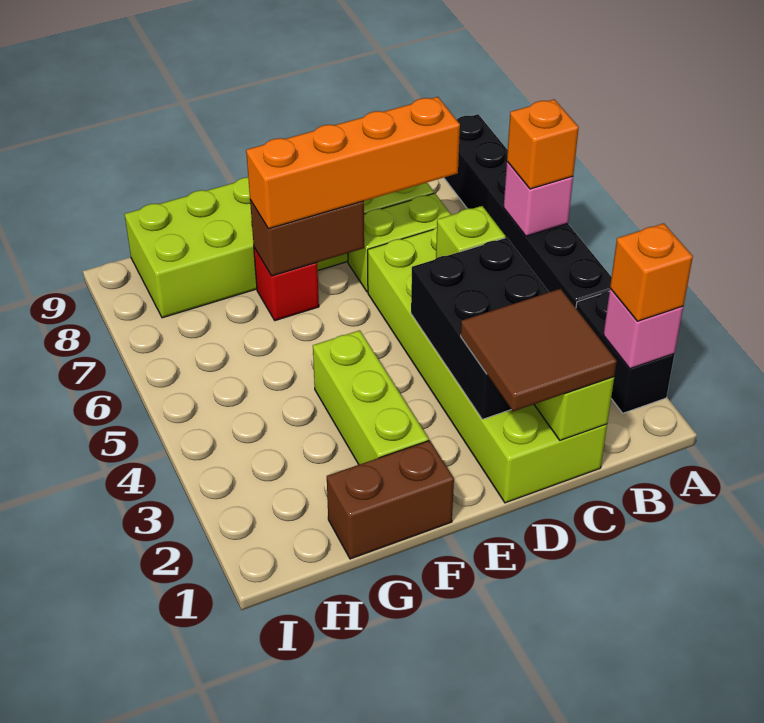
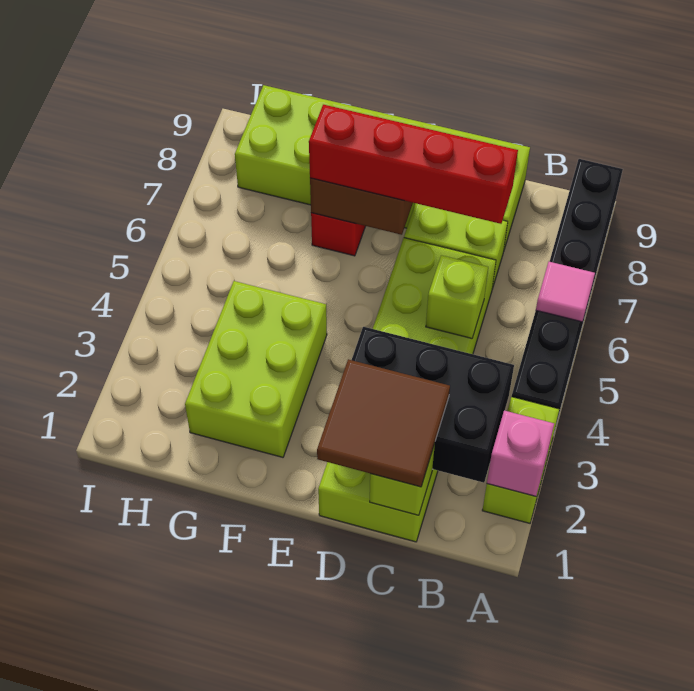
black 1x2 brick [576,292,675,413] -> lime 1x2 brick [482,397,559,523]
orange 1x1 brick [610,223,693,321] -> none
pink 1x1 brick [504,162,573,236] -> pink 1x1 tile [536,262,595,322]
orange 1x1 brick [507,99,579,189] -> none
black 2x3 brick [411,238,548,419] -> black 2x3 brick turned to [352,327,514,483]
orange 1x4 brick [246,97,460,229] -> red 1x4 brick [309,105,518,224]
brown 1x2 brick [327,440,454,559] -> none
lime 1x3 brick [313,330,429,465] -> lime 2x3 brick [185,281,327,457]

